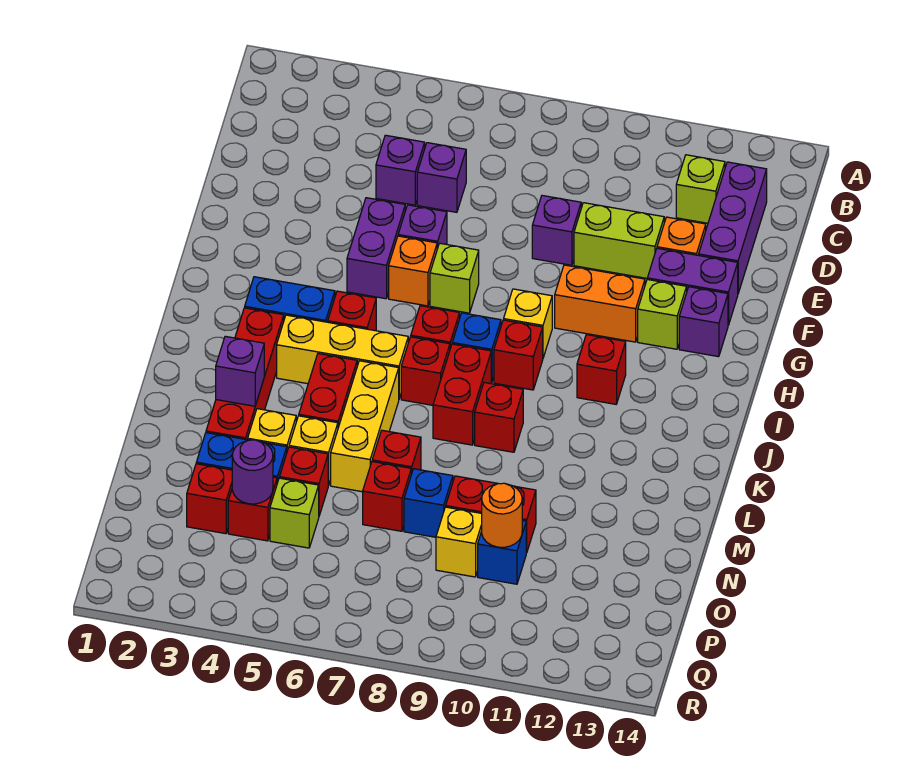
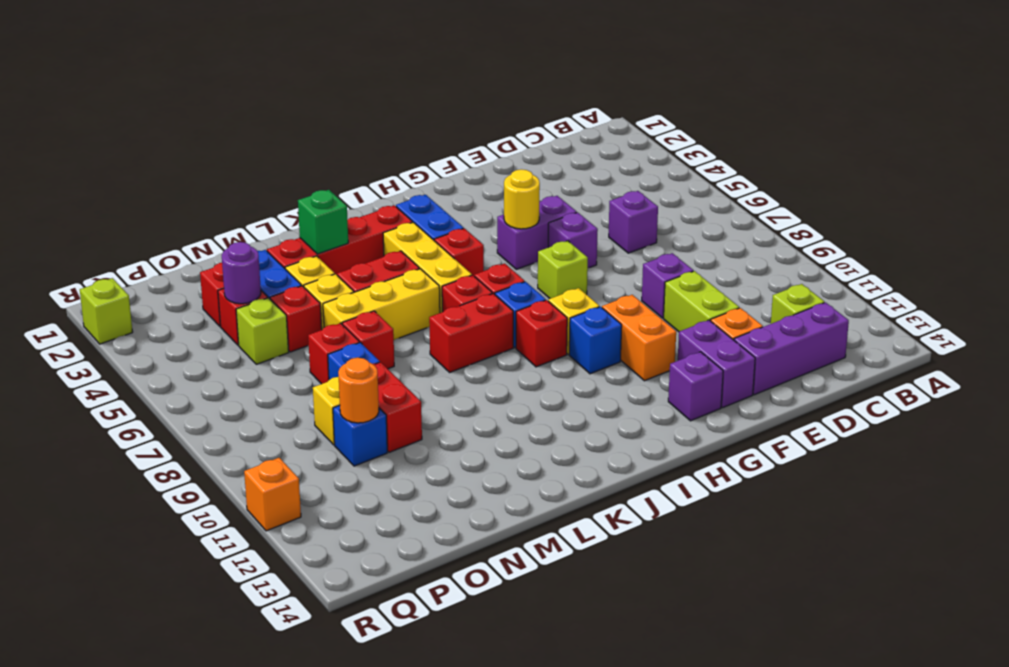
purple 1x1 brick [376,135,425,205] -> none
none -> yellow 1x1 round brick [504,169,540,229]
orange 1x1 brick [389,236,437,306] -> orange 1x1 brick moved to [244,458,301,531]
lime 1x1 brick [638,279,687,349] -> lime 1x1 brick moved to [80,278,133,344]
none -> blue 1x1 brick [569,307,622,374]
red 1x1 brick [577,335,626,404] -> none
red 1x1 brick [475,383,523,452] -> none
purple 1x1 brick [216,336,264,406] -> green 1x1 brick [298,190,348,254]

